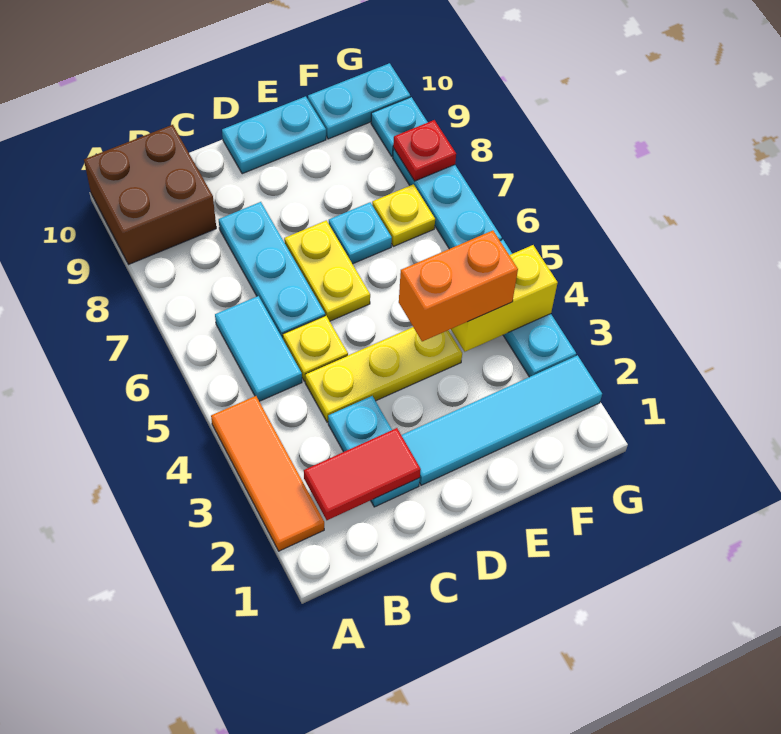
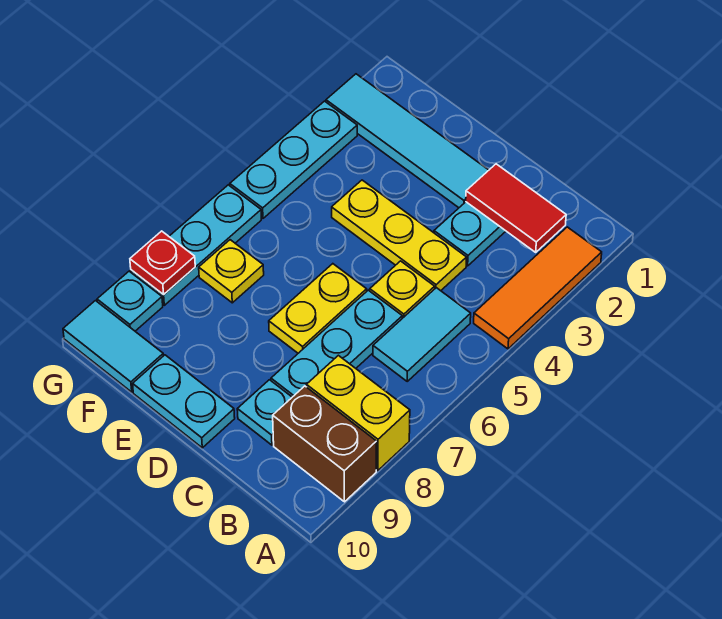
brown 2x2 brick [84,125,216,264] -> brown 1x2 brick [273,386,376,502]
orange 1x2 brick [399,231,518,341] -> none
cyan 1x1 plate [329,203,392,264] -> cyan 1x1 plate moved to [237,380,292,445]
yellow 1x2 brick [451,245,558,352] -> yellow 1x2 brick moved to [306,355,410,471]
cyan 1x2 plate [308,63,410,139] -> cyan 1x2 tile [63,301,163,392]

